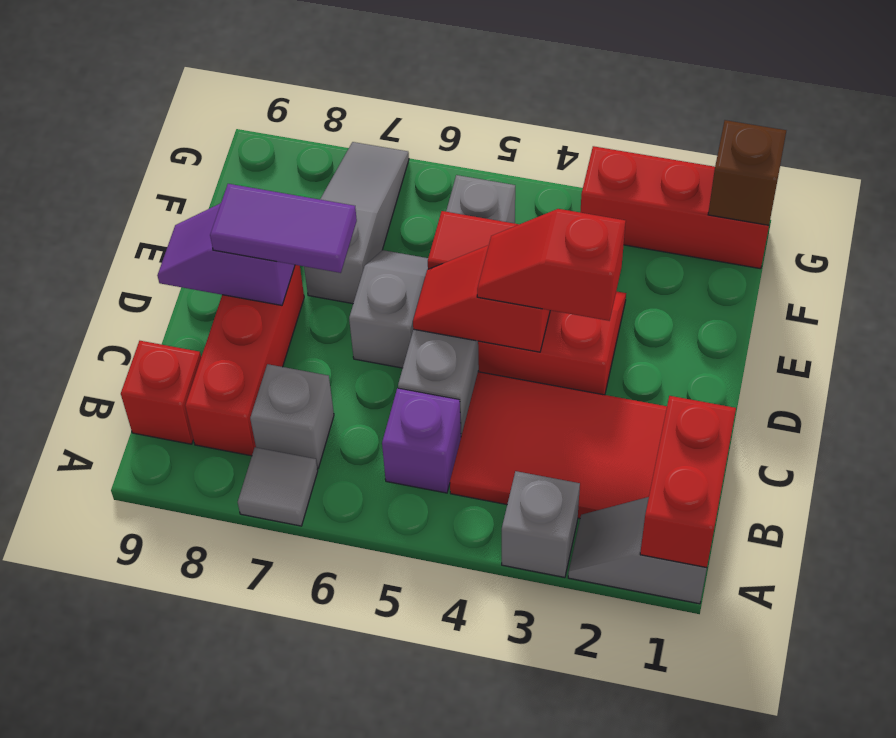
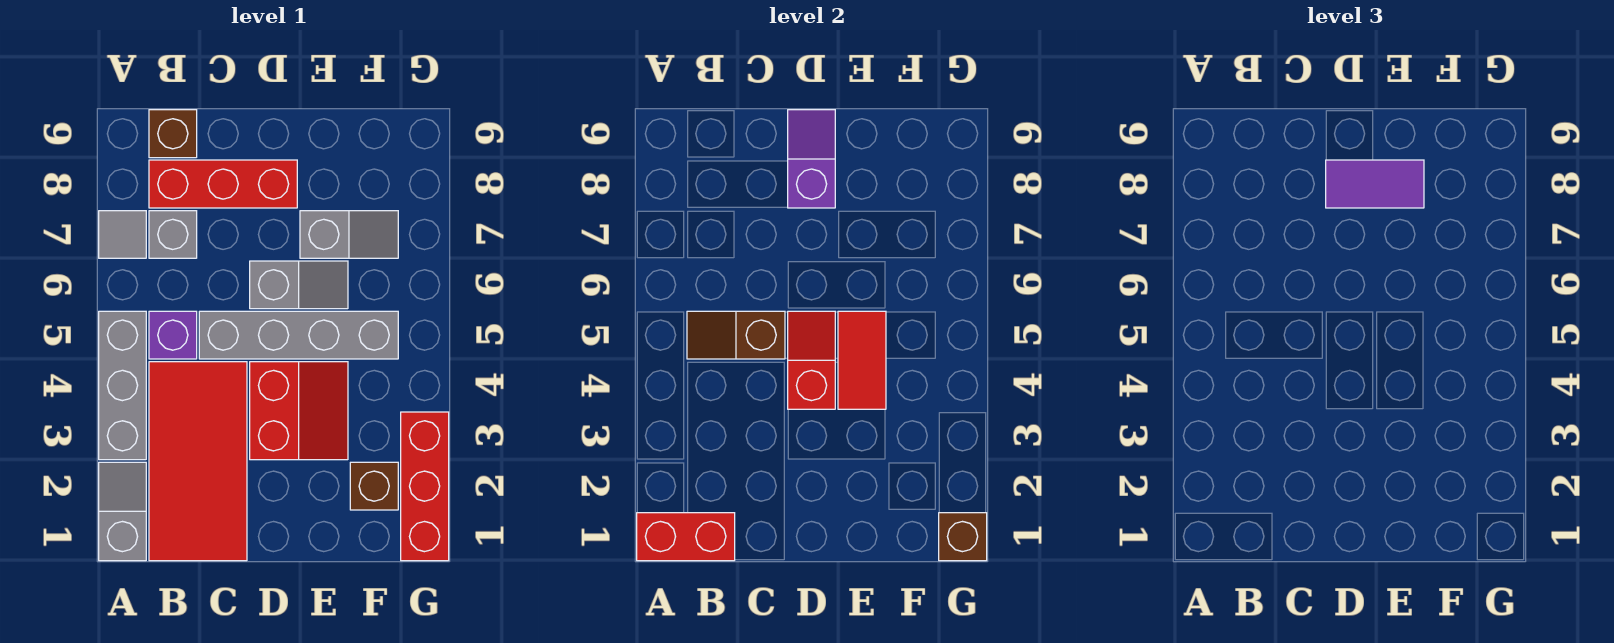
grey 1x1 brick [502,471,580,577] -> grey 1x3 brick [99,311,146,460]
none -> brown 1x2 slope [687,311,785,359]
red 1x1 brick [121,341,201,444] -> brown 1x1 brick [149,110,197,158]
red 1x2 slope [477,209,626,321] -> none
purple 1x2 tile [210,184,357,273] -> purple 1x2 tile turned to [1326,160,1424,208]
grey 1x3 slope [304,142,409,304] -> grey 1x2 slope [300,211,398,258]
none -> brown 1x1 brick [350,462,398,510]

